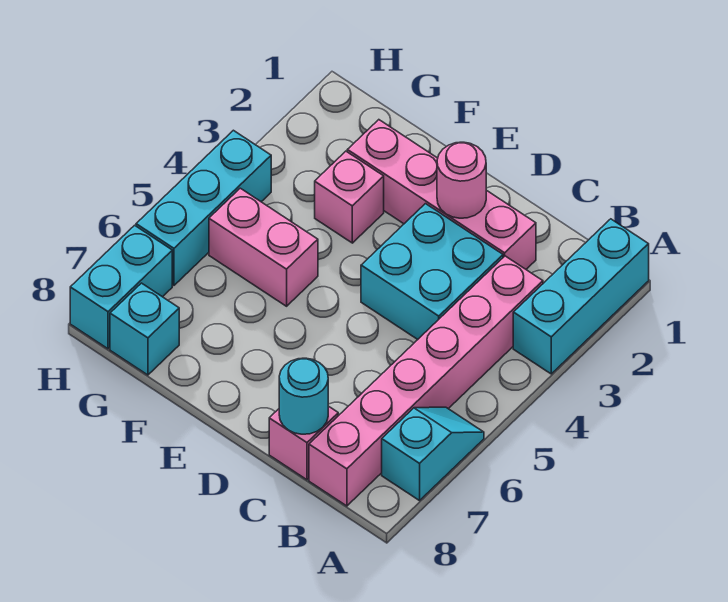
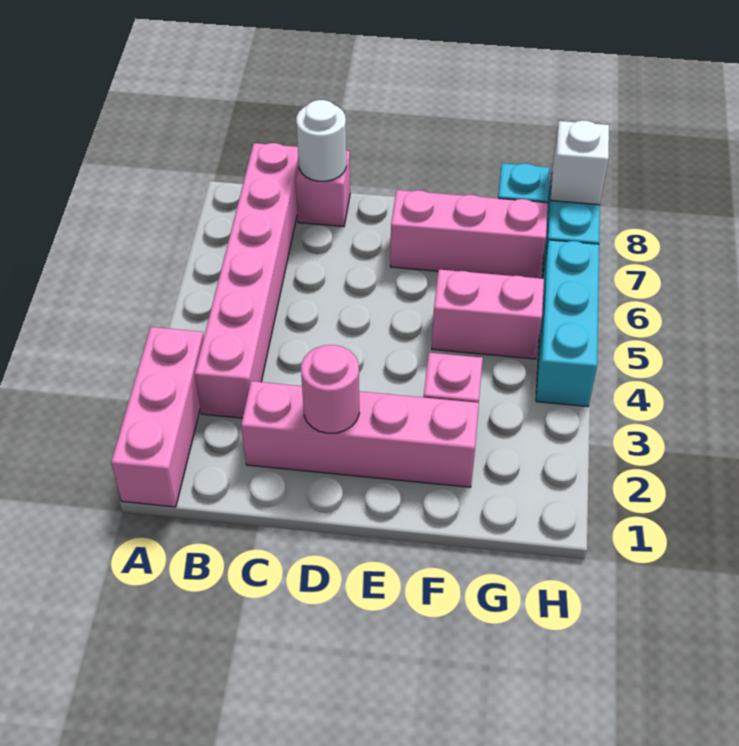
cyan 1x3 brick [513,219,649,374] -> pink 1x3 brick [111,327,204,507]
cyan 1x2 slope [382,407,484,501] -> none
cyan 2x2 brick [361,204,503,339] -> none
cyan 1x1 round brick [279,358,328,434] -> white 1x1 round brick [296,100,346,181]
none -> pink 1x3 brick [390,190,548,278]
none -> white 1x1 brick [551,120,609,205]

